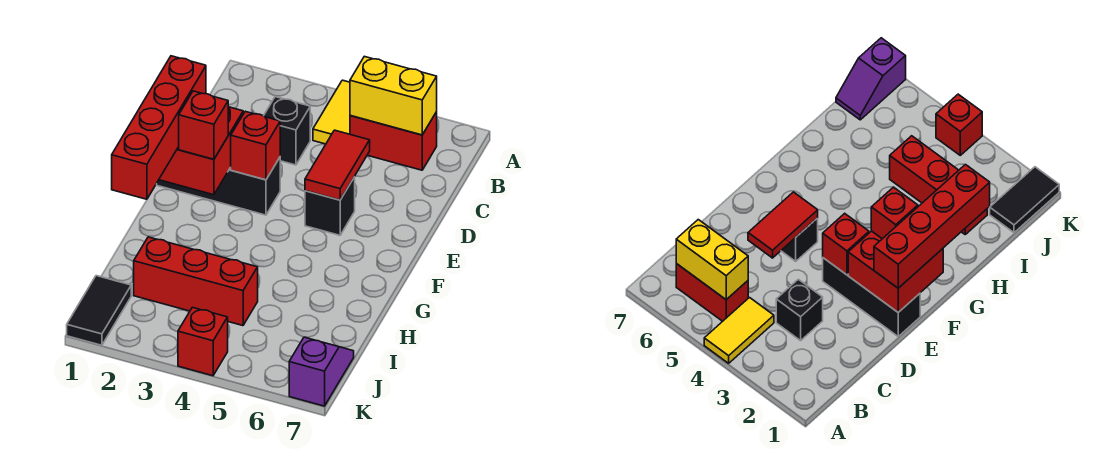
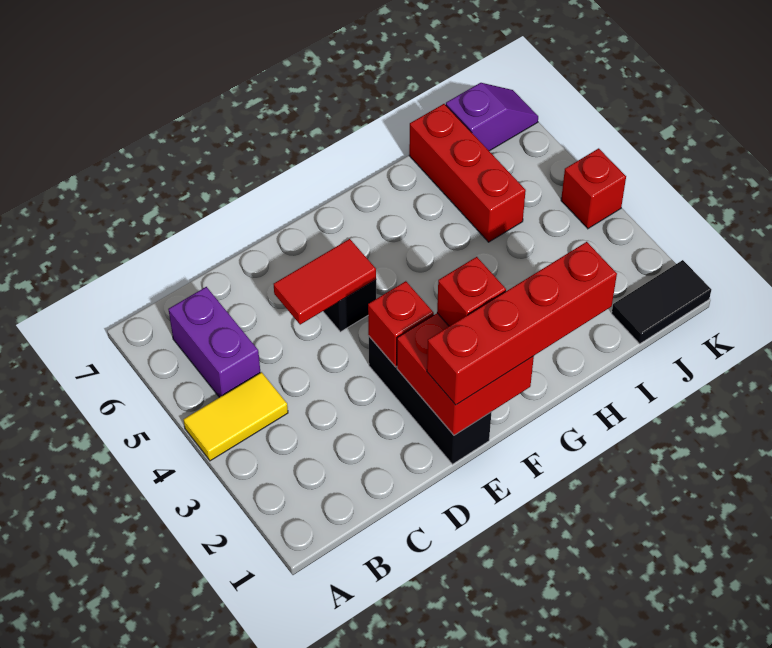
red 1x2 brick [350,112,437,170] -> purple 1x2 brick [168,287,260,397]
yellow 1x2 brick [350,56,437,135] -> none
black 1x1 brick [264,97,310,165] -> none
red 1x3 brick [134,237,258,326] -> red 1x3 brick moved to [409,104,526,242]
purple 1x2 slope [289,337,354,406] -> purple 1x2 slope turned to [446,83,538,151]

